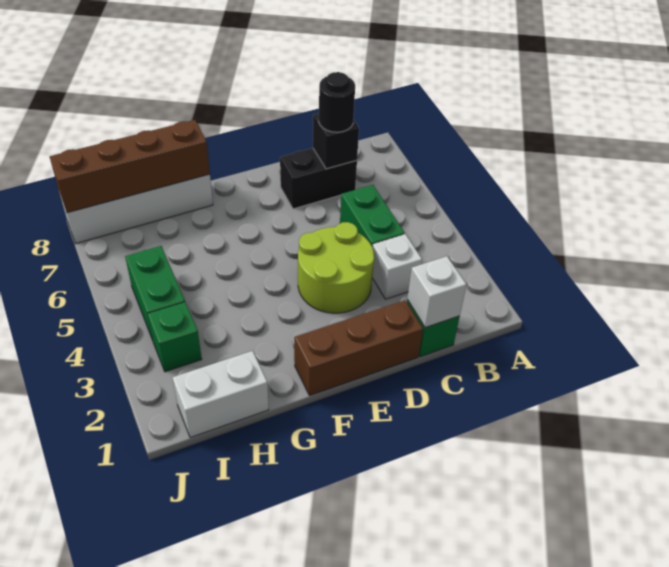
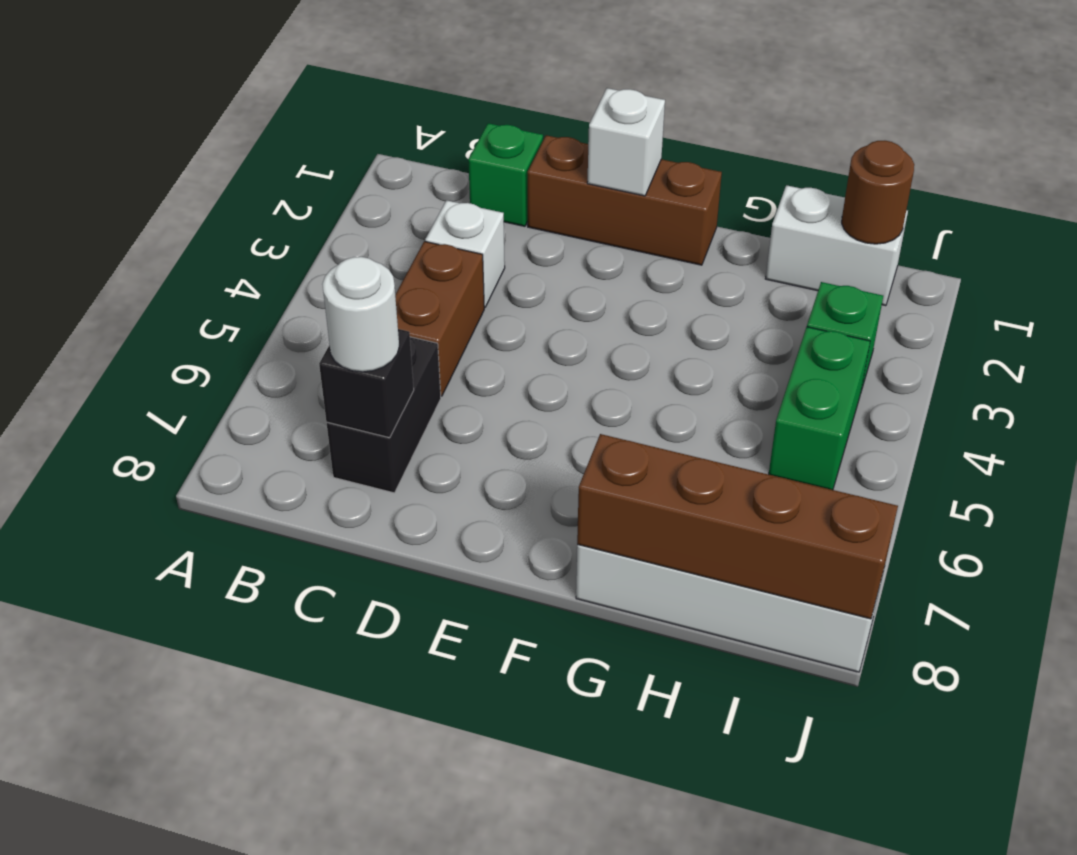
white 1x1 brick [407,256,466,328] -> white 1x1 brick moved to [587,88,665,196]
green 1x2 brick [340,185,405,246] -> brown 1x2 brick [395,241,484,396]
black 1x2 brick [280,148,357,209] -> black 1x2 brick turned to [327,337,441,493]
black 1x1 round brick [319,72,355,132] -> white 1x1 round brick [322,257,399,372]
lime 2x2 round brick [298,222,374,313] -> none
none -> brown 1x1 round brick [842,141,914,244]

